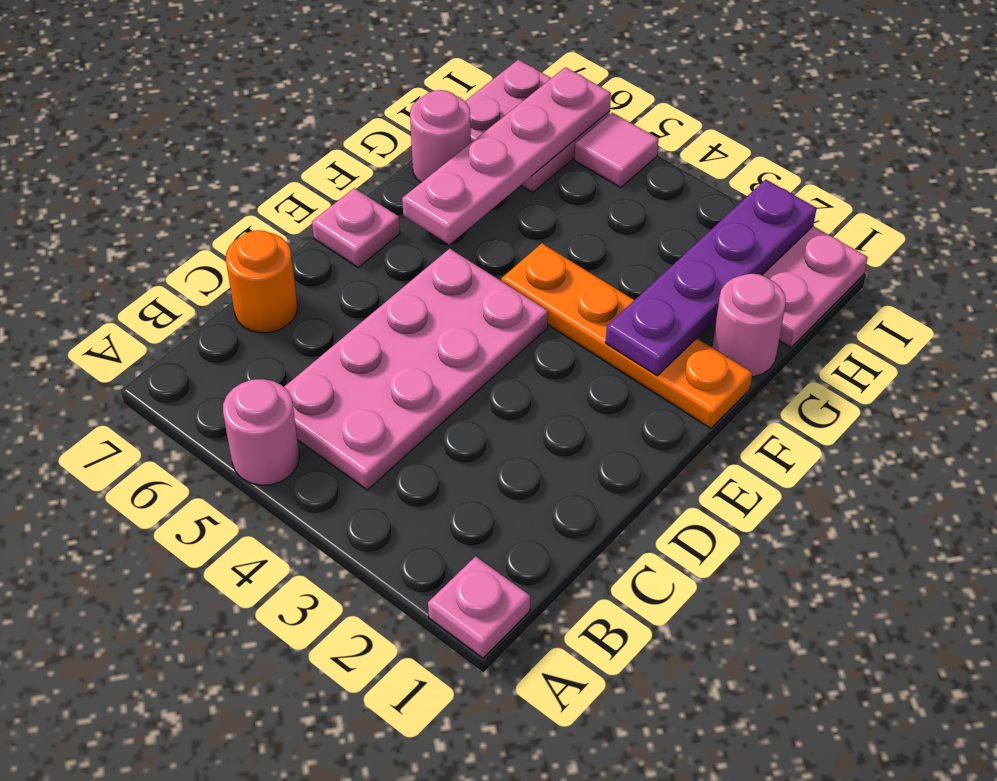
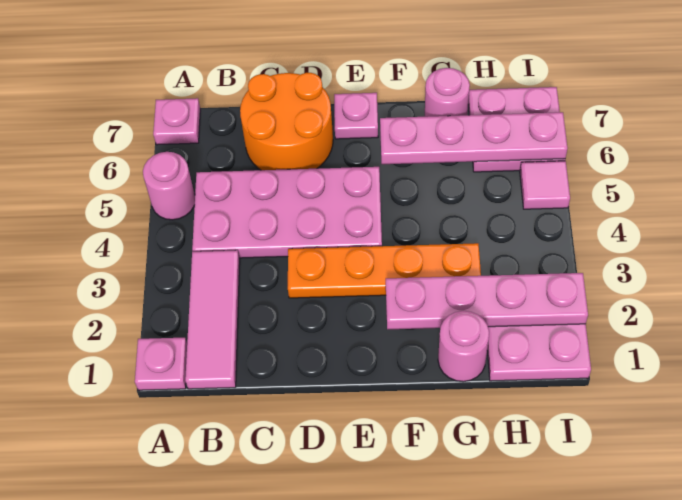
none -> pink 1x1 plate [153,98,200,145]
none -> pink 1x3 tile [185,250,240,389]
orange 1x1 round brick [226,230,297,333] -> orange 2x2 round brick [240,73,333,170]
orange 1x4 plate [501,243,752,428] -> orange 1x4 plate turned to [288,243,481,298]
purple 1x4 plate [606,179,817,376] -> pink 1x4 plate [386,273,588,329]

